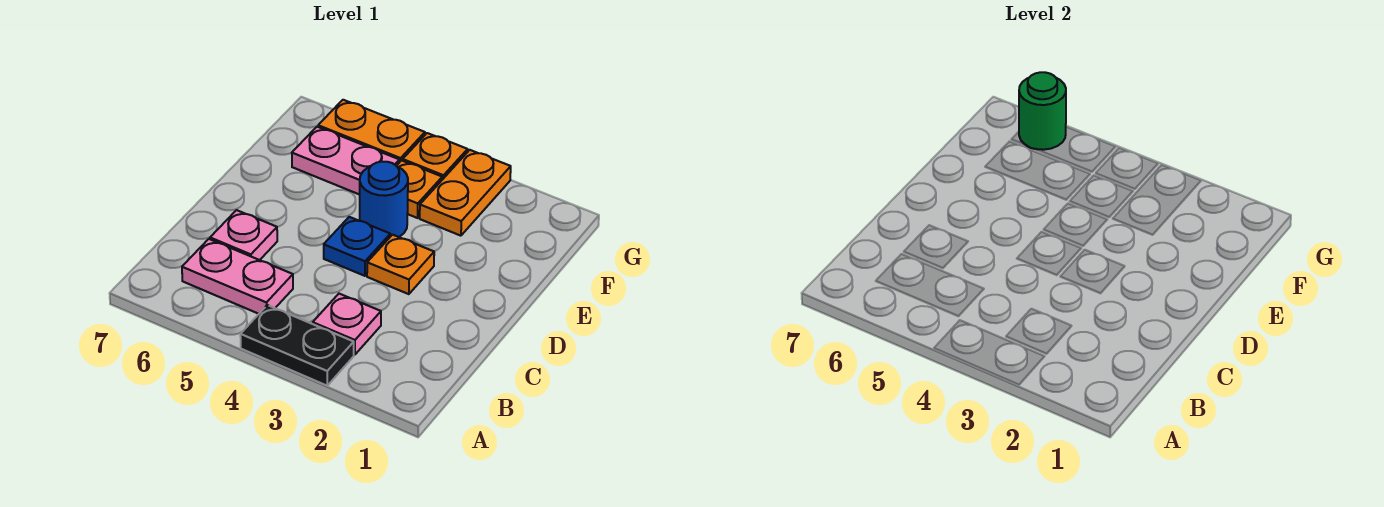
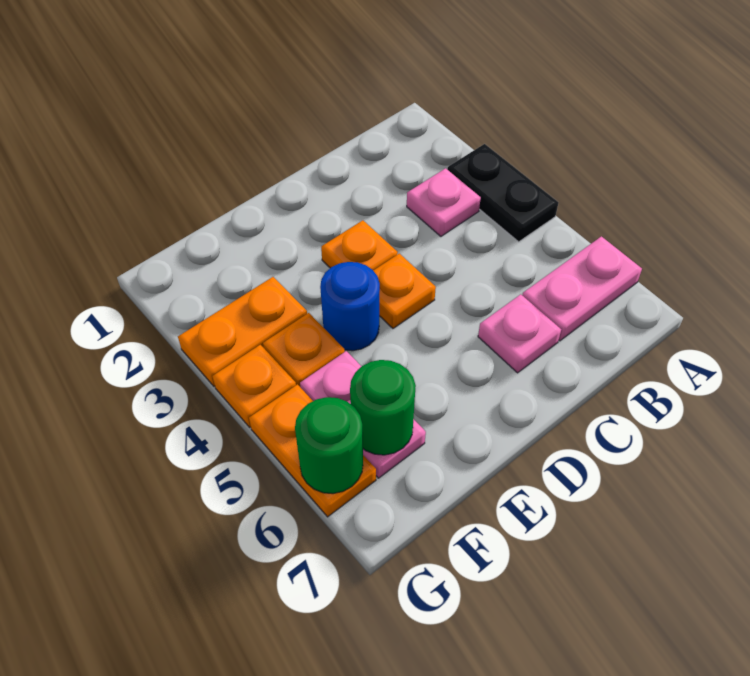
pink 1x2 plate [182,239,293,314] -> pink 1x2 plate turned to [522,236,642,341]
blue 1x1 plate [324,217,390,276] -> orange 1x1 plate [373,253,436,328]
none -> green 1x1 round brick [350,360,416,455]

